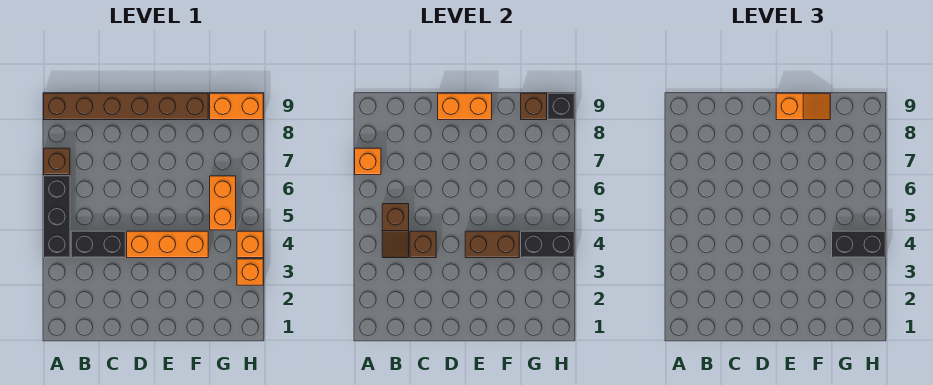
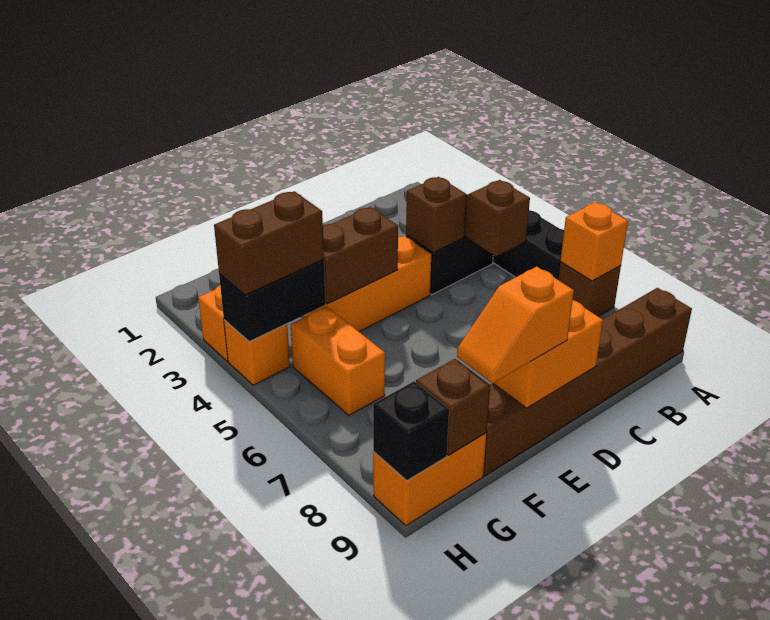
black 1x2 brick [832,231,885,258] -> brown 1x2 brick [214,191,324,295]

